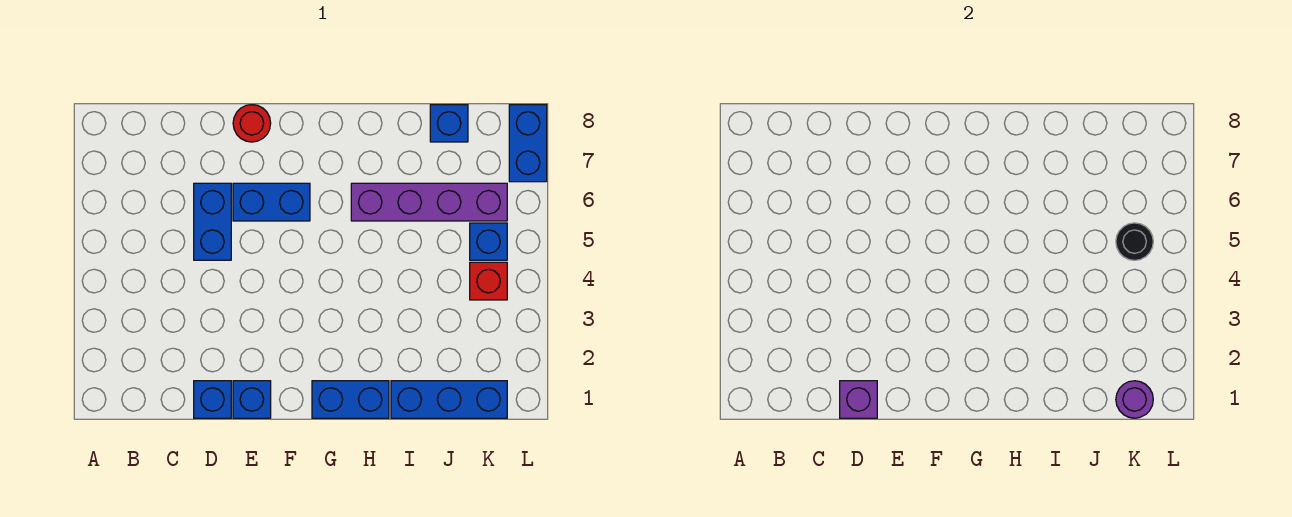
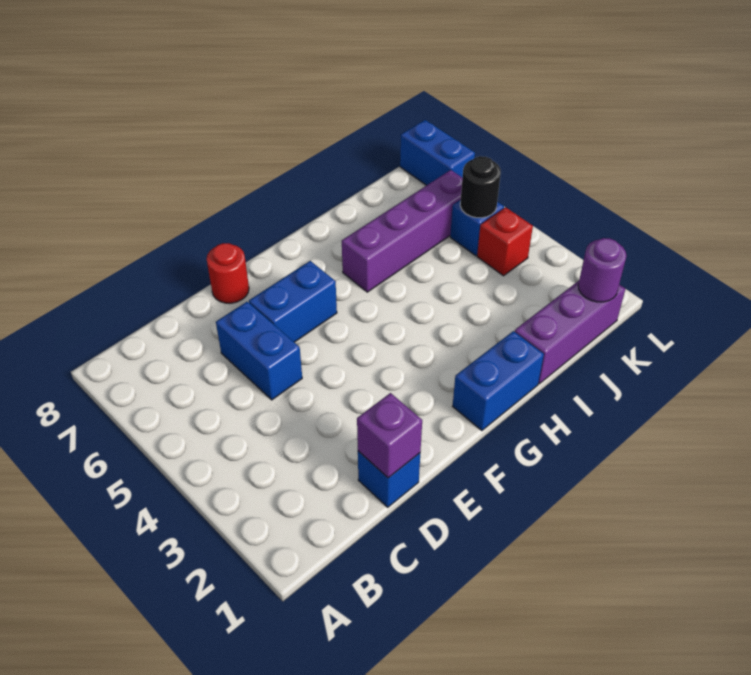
blue 1x1 brick [233,381,271,418] -> none
blue 1x3 brick [391,381,507,418] -> purple 1x3 brick [515,281,625,384]
blue 1x1 brick [430,105,468,142] -> none

